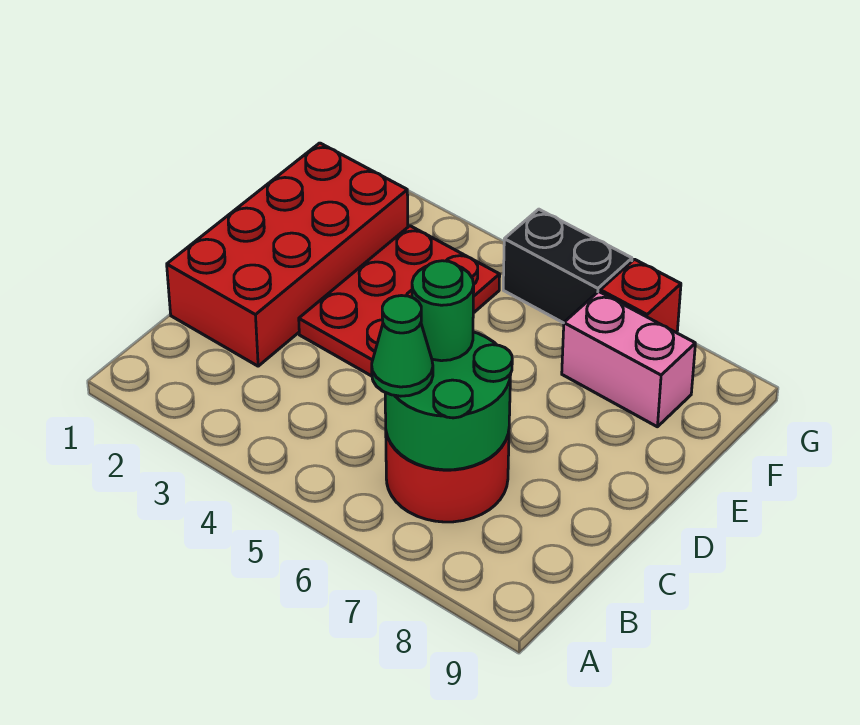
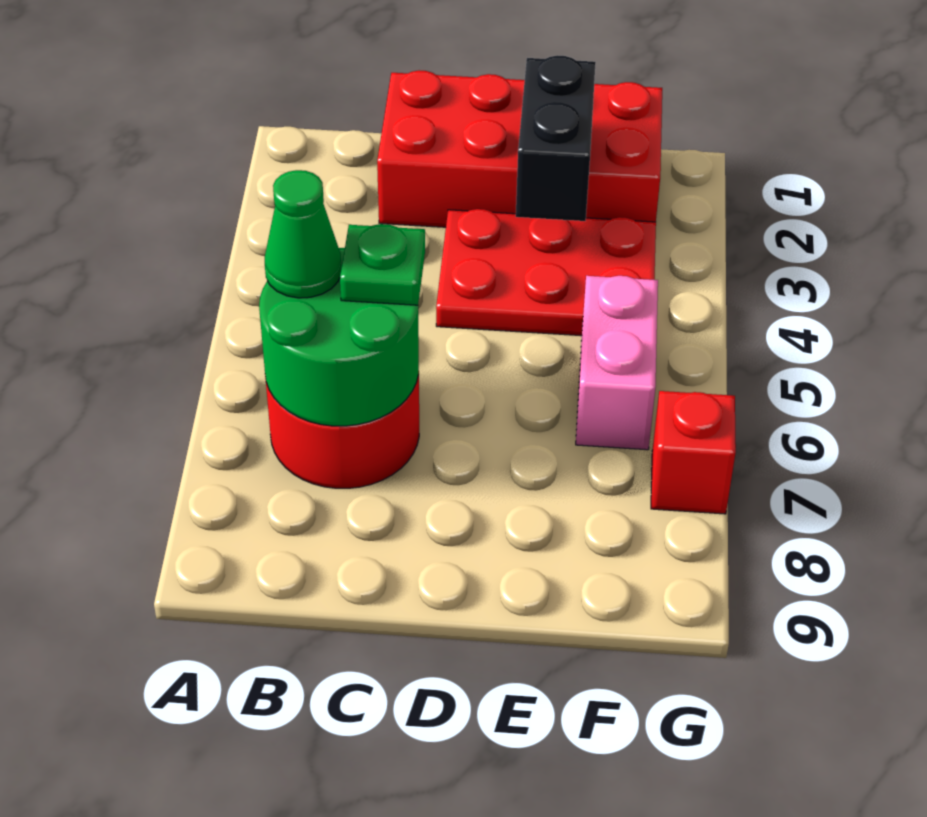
green 1x1 round brick [412,261,474,361] -> green 1x1 plate [340,224,425,305]
pink 1x2 brick [562,291,695,427] -> pink 1x2 brick moved to [576,276,658,450]
black 1x2 brick [503,209,632,323] -> black 1x2 brick moved to [516,55,596,221]

